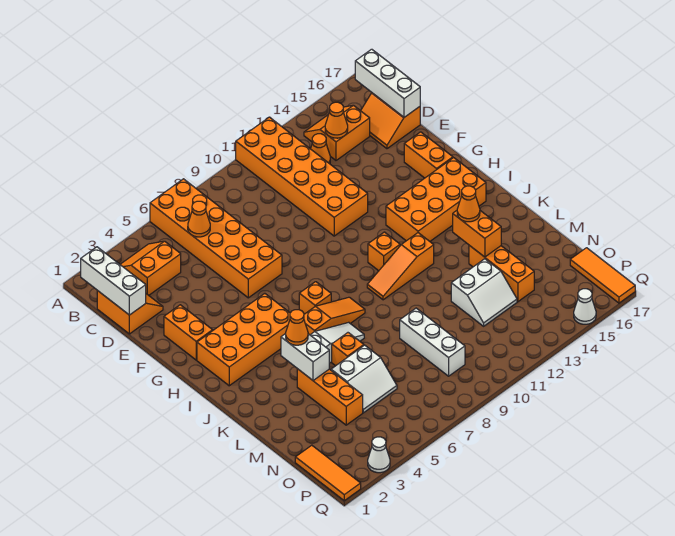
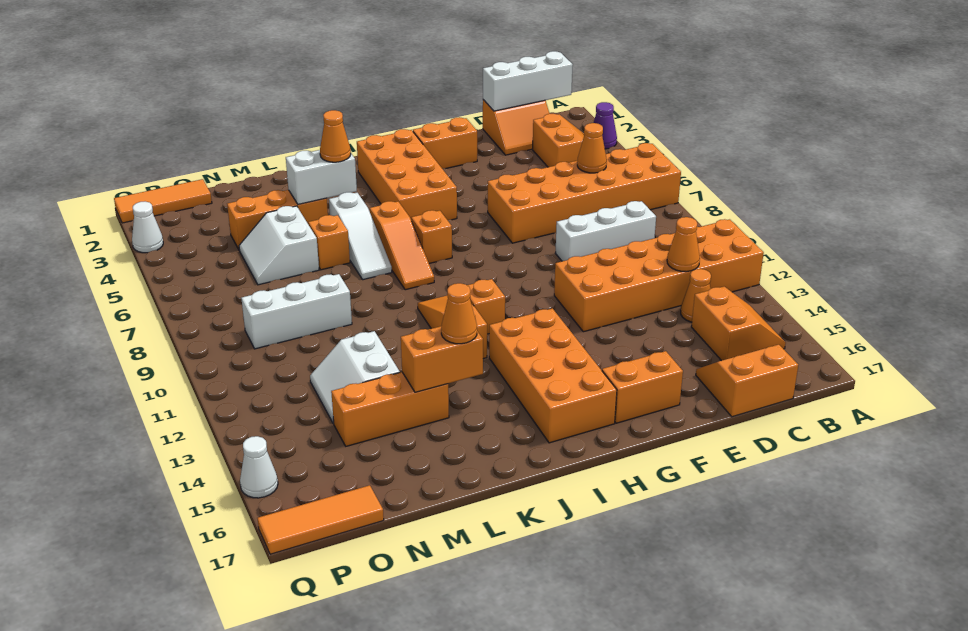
none -> purple 1x1 cone [594,102,617,149]
white 1x3 brick [355,49,420,117] -> white 1x3 brick moved to [555,201,656,261]
orange 1x1 cone [325,102,348,138] -> orange 1x1 cone moved to [667,217,700,272]

